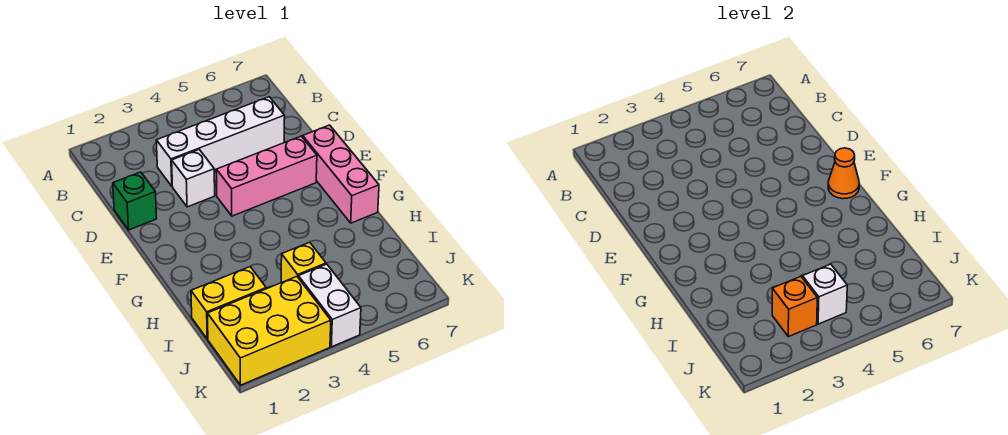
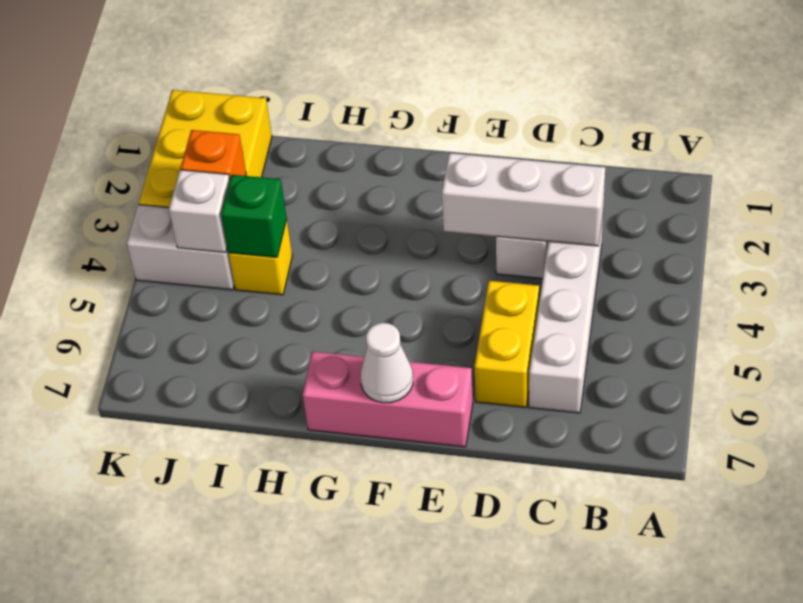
none -> white 1x3 brick [442,153,605,246]
green 1x1 brick [113,172,157,230] -> green 1x1 brick moved to [221,175,287,257]
pink 1x3 brick [216,136,317,216] -> none
orange 1x1 cone [828,148,859,199] -> white 1x1 cone [361,323,413,403]
yellow 1x2 brick [191,267,266,339] -> yellow 1x2 brick moved to [474,281,539,407]

